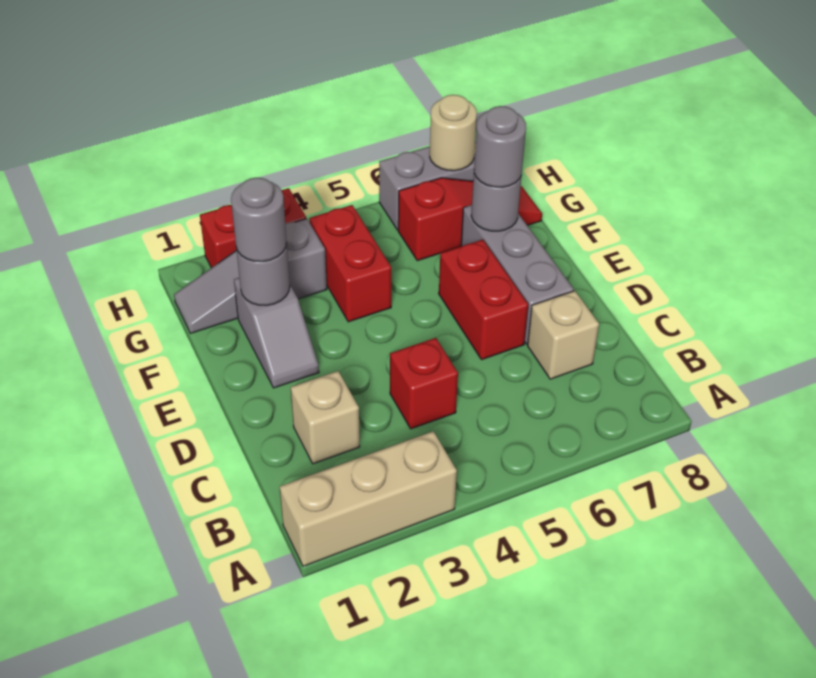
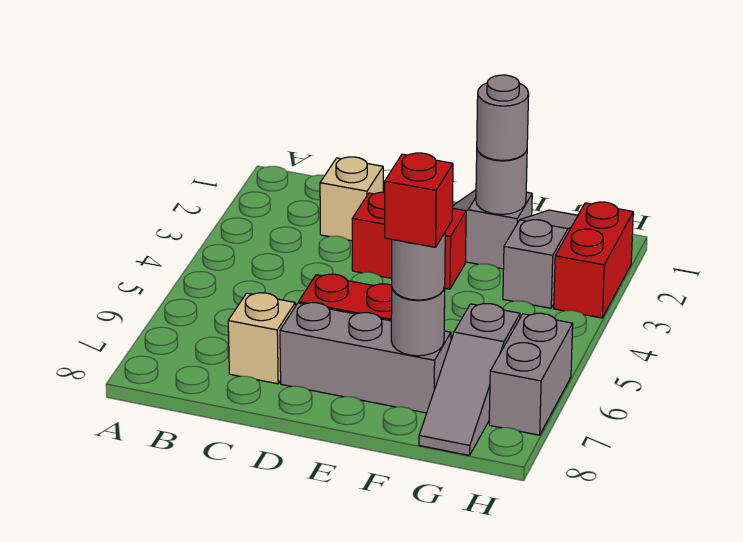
tan 1x3 brick [280,431,457,566] -> none
red 1x1 brick [390,338,458,429] -> red 1x1 brick moved to [385,153,453,247]
red 1x2 brick [309,205,391,322] -> red 1x2 brick moved to [352,192,466,289]
red 1x3 slope [398,178,542,261] -> grey 1x3 slope [419,304,520,455]
tan 1x1 round brick [430,95,477,171] -> none

